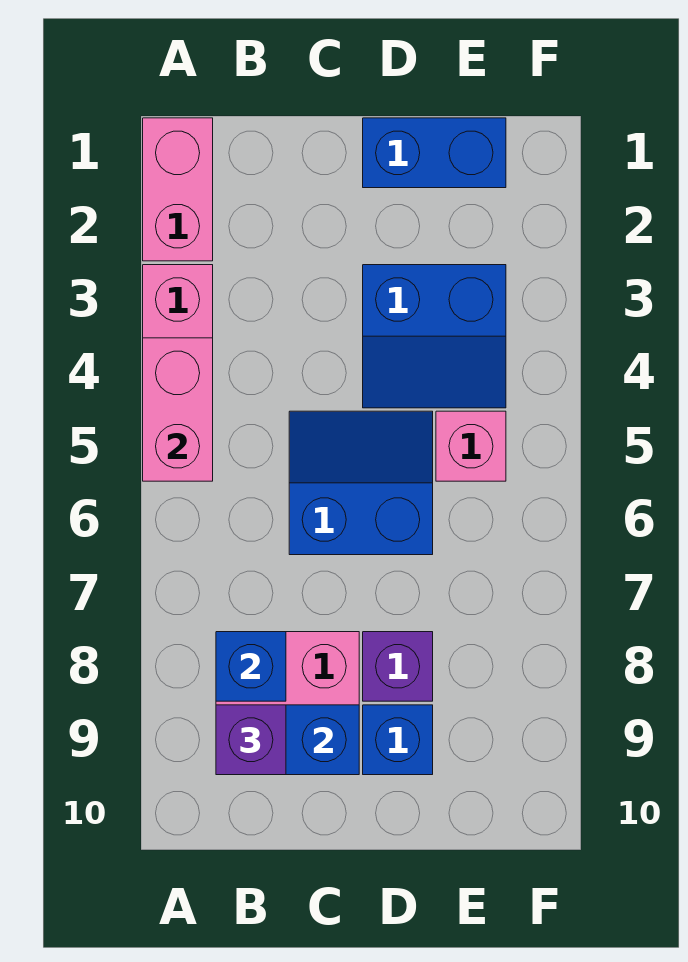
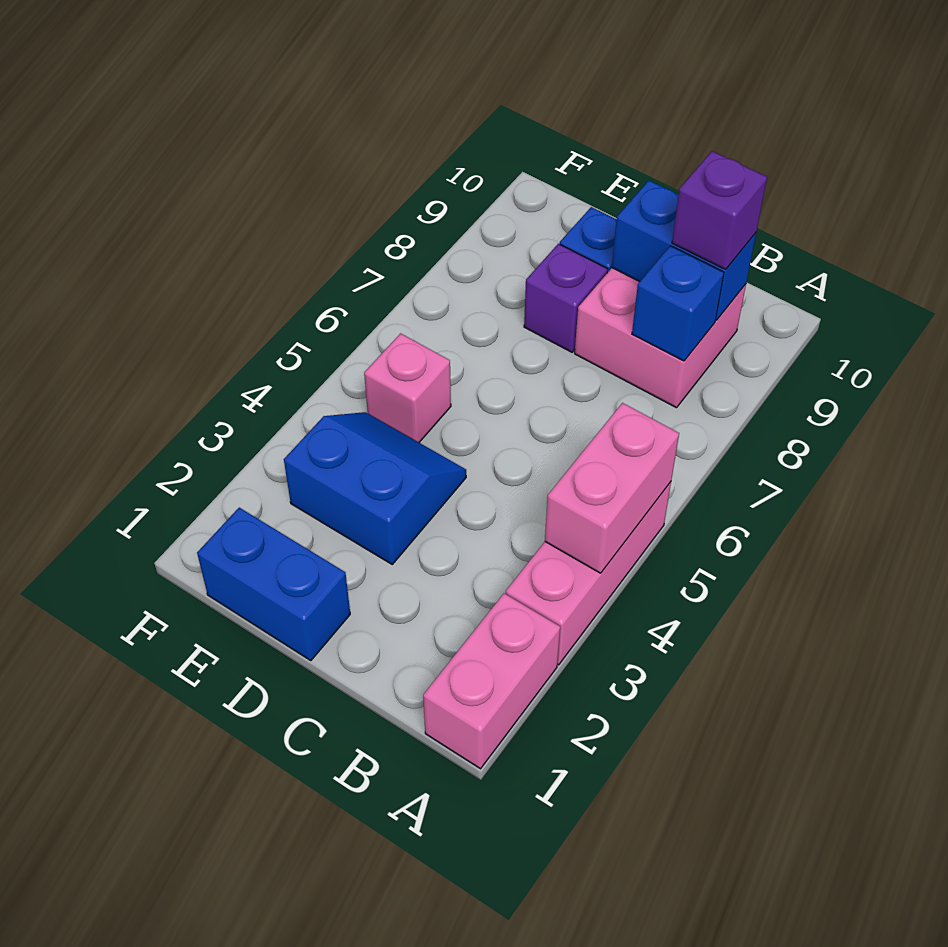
blue 2x2 slope [289,411,433,555] -> none

